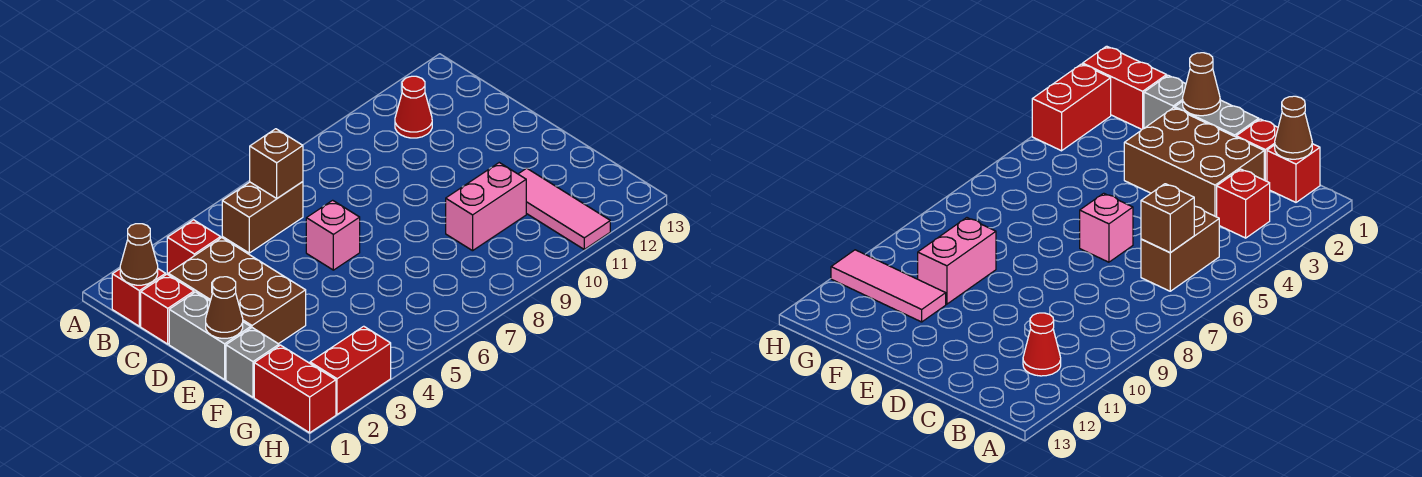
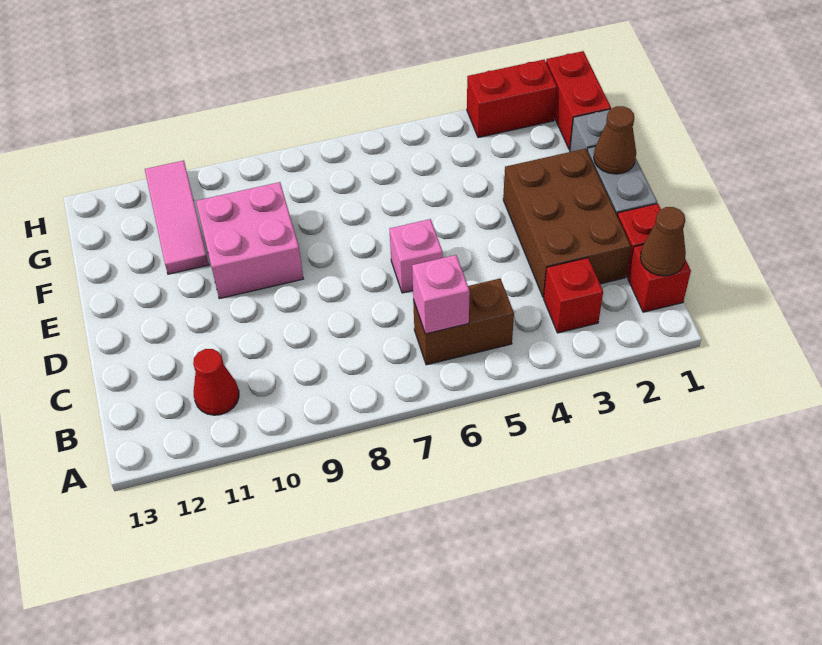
brown 1x1 brick [250,129,303,198] -> pink 1x1 brick [412,255,470,334]
pink 1x2 brick [446,163,526,251] -> pink 2x2 brick [196,182,303,299]

